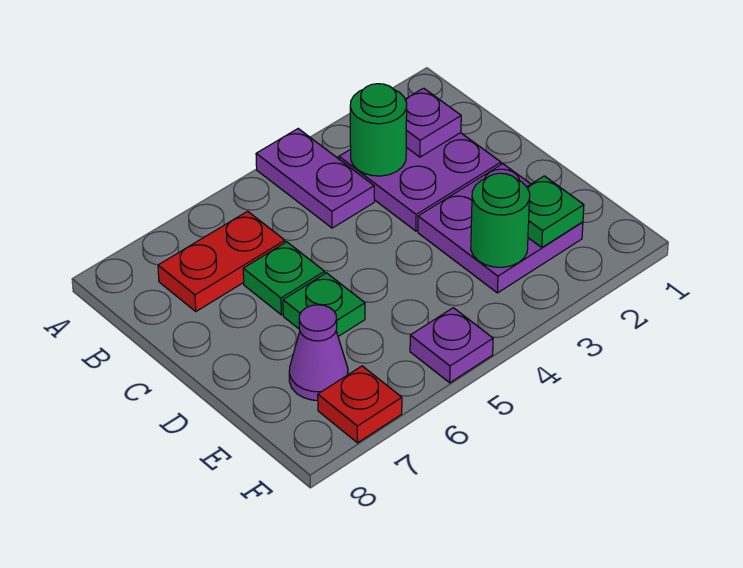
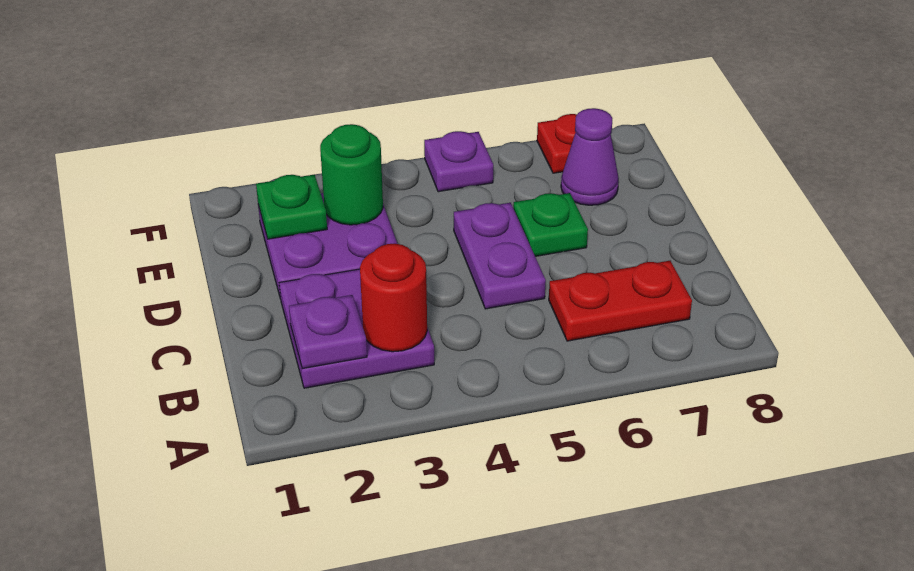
purple 1x2 plate [256,129,374,228] -> purple 1x2 plate moved to [454,203,546,309]
green 1x1 round brick [350,84,407,176] -> red 1x1 round brick [360,244,427,352]
green 1x1 plate [243,242,325,315] -> none

